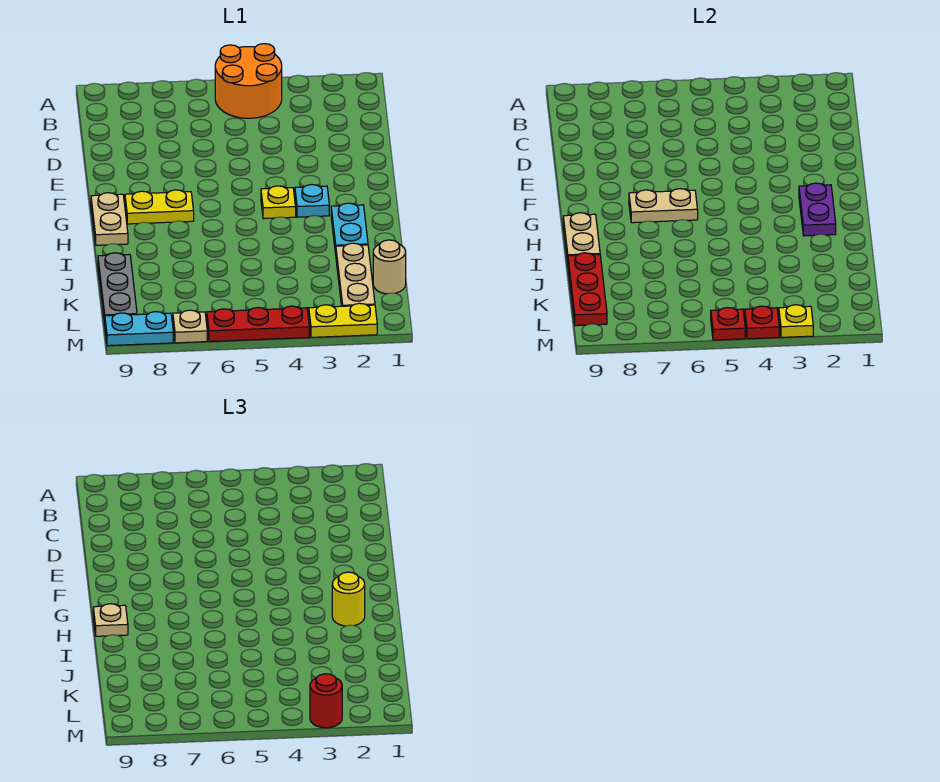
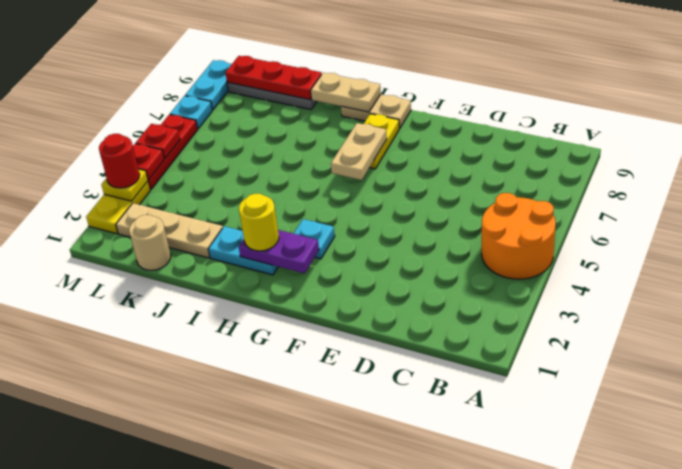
yellow 1x1 plate [261,186,296,219] -> none
tan 1x1 plate [93,604,128,636] -> none
tan 1x1 plate [173,310,207,343] -> cyan 1x1 plate [170,96,212,129]

